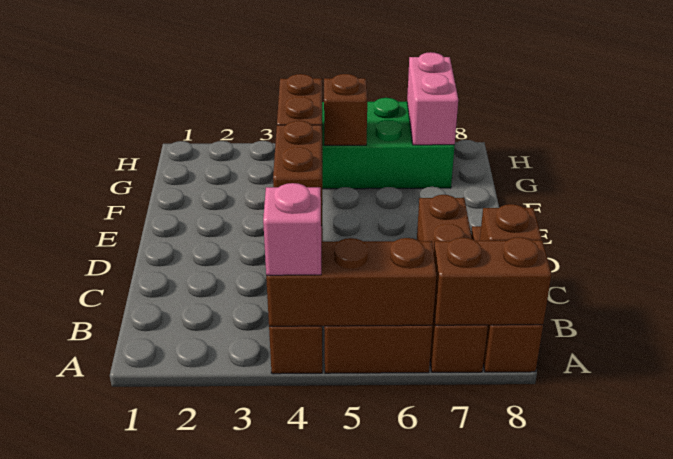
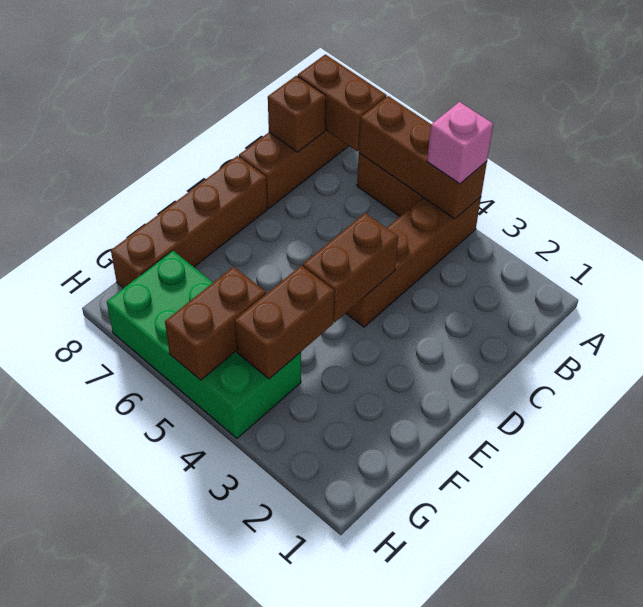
brown 1x4 brick [417,195,488,372] -> brown 1x4 brick moved to [111,156,267,288]
brown 1x1 brick [324,74,367,145] -> brown 1x2 brick [165,267,266,380]
pink 1x2 brick [407,52,458,145] -> none

